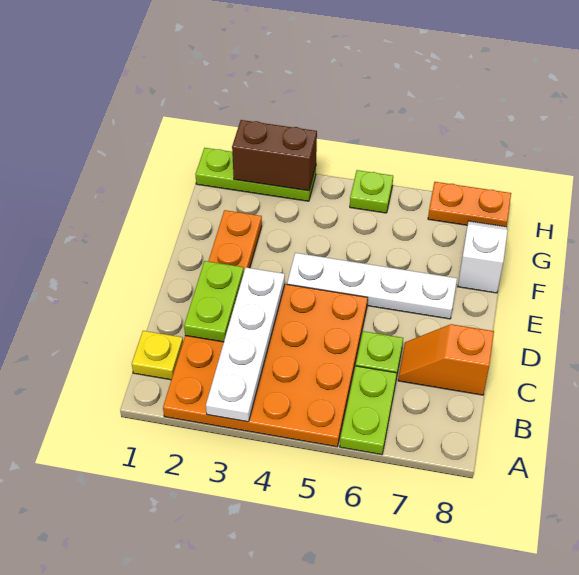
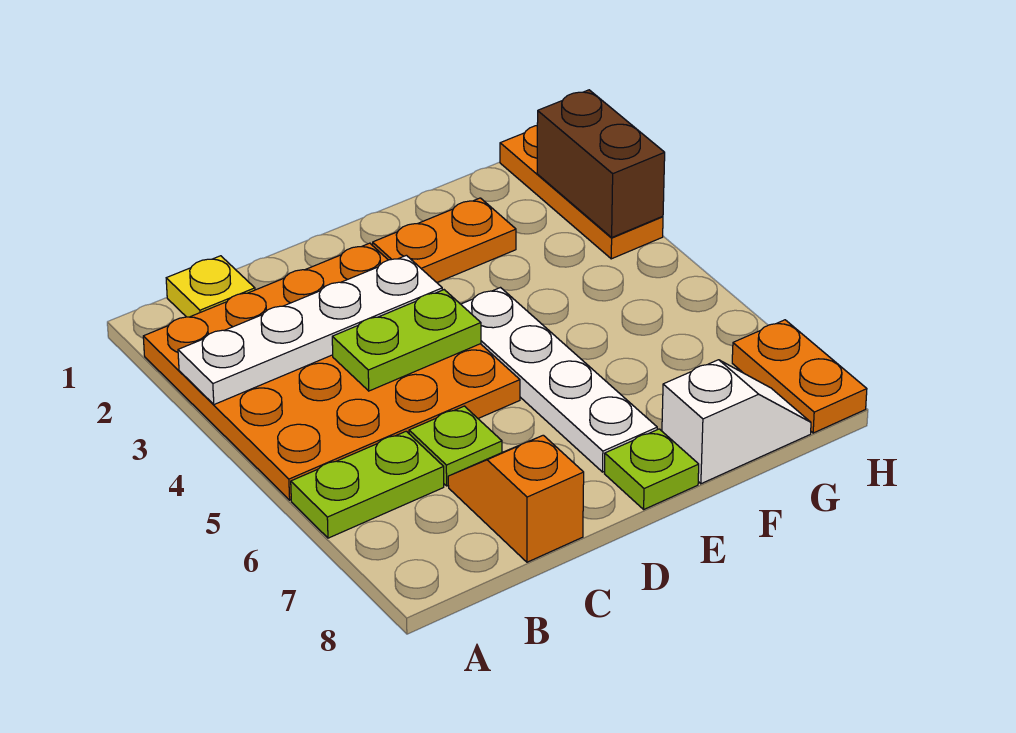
lime 1x2 plate [184,261,244,342] -> lime 1x2 plate moved to [332,290,481,391]
lime 1x3 plate [195,148,316,201] -> orange 1x3 plate [500,126,663,259]
lime 1x1 plate [350,170,393,213] -> lime 1x1 plate moved to [605,429,699,509]

